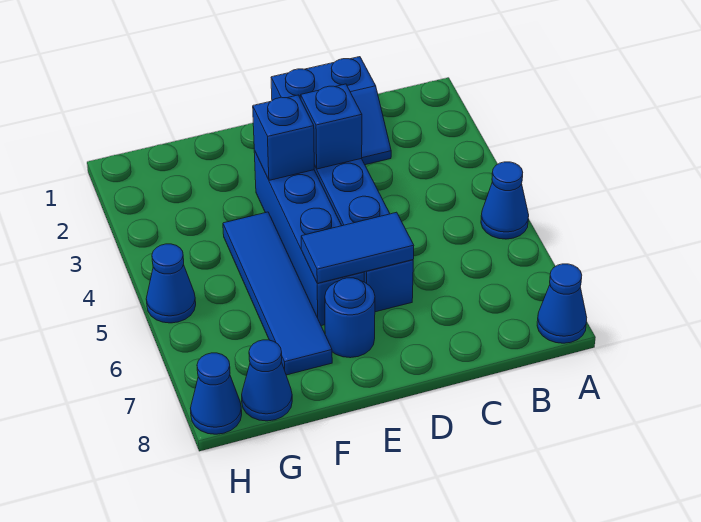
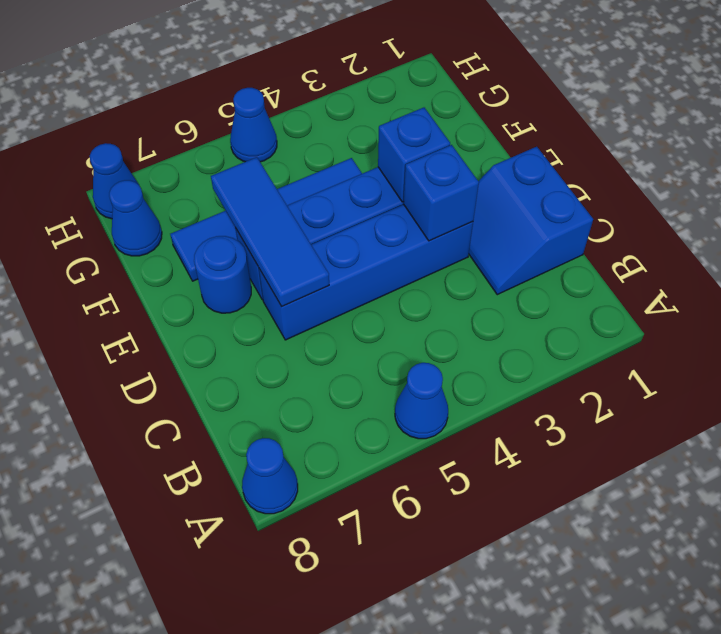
blue 1x2 tile [301,212,414,283] -> blue 1x3 tile [211,157,329,306]

